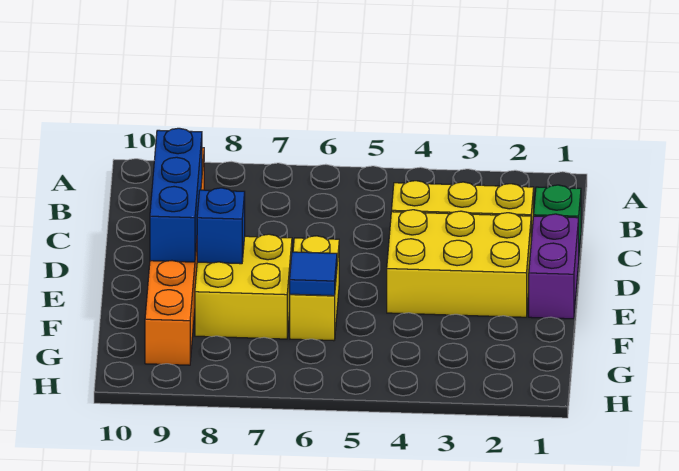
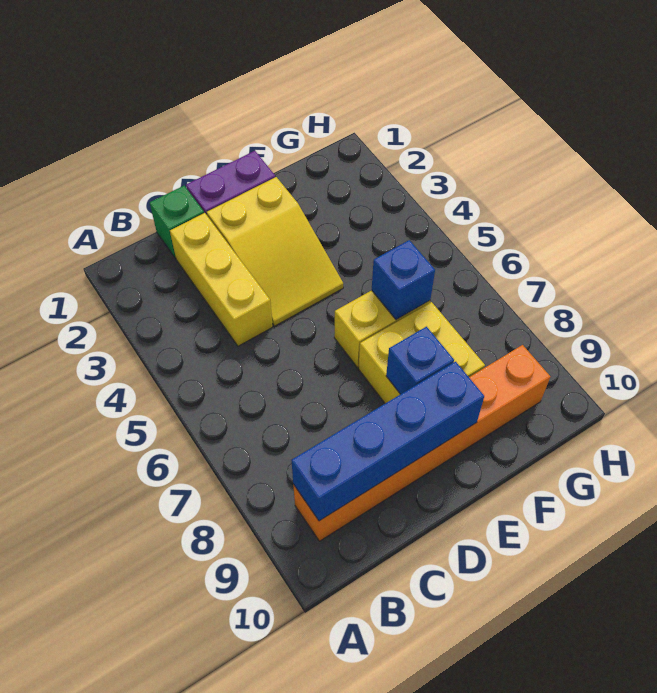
blue 1x3 brick [150,128,202,262] -> blue 1x4 brick [291,362,484,521]
yellow 2x3 brick [387,210,531,317] -> yellow 2x3 slope [207,177,343,326]
blue 1x1 tile [290,252,337,296] -> blue 1x1 brick [372,240,435,320]

